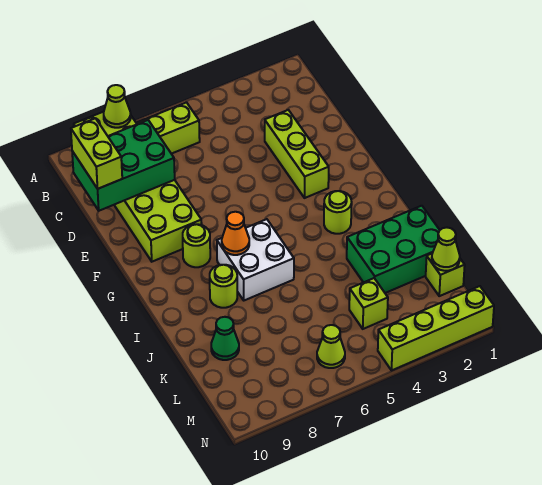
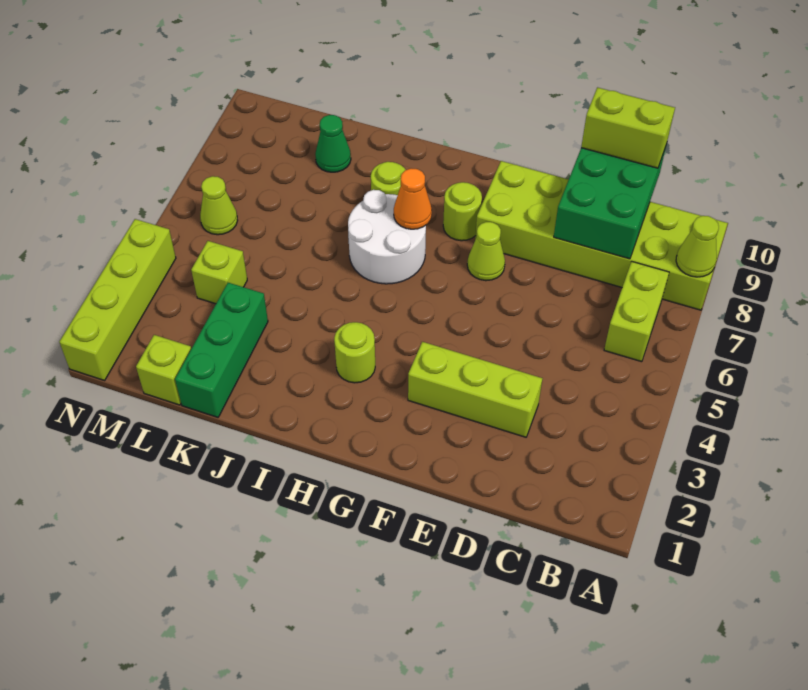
white 2x2 brick [217,219,294,300] -> white 2x2 round brick [348,190,426,284]
green 2x3 brick [347,206,440,293] -> green 1x3 brick [175,283,268,417]
lime 1x1 cone [432,228,460,271] -> lime 1x1 cone moved to [467,222,505,281]

